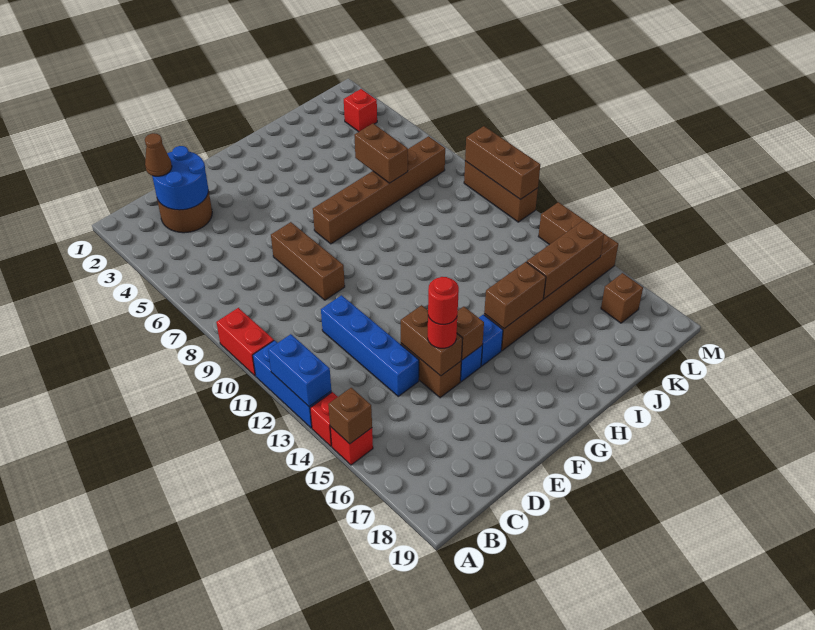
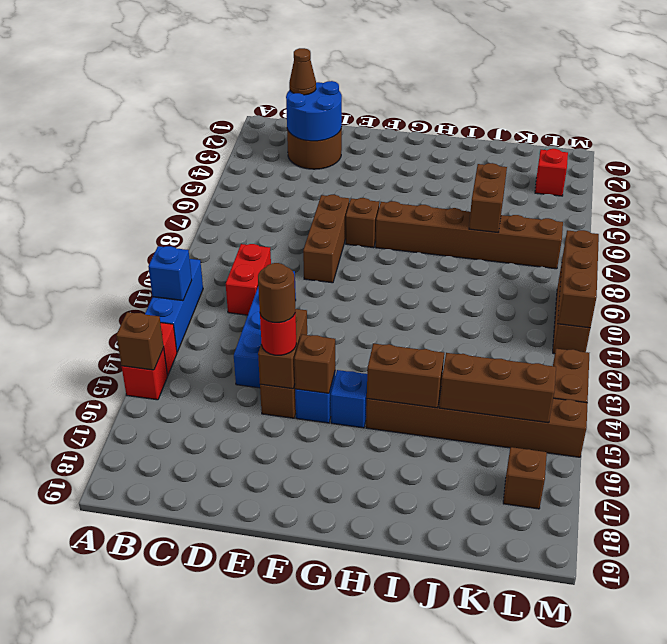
red 1x2 brick [216,308,274,376] -> red 1x2 brick moved to [226,244,271,315]
blue 1x2 brick [268,334,331,407] -> blue 1x1 brick [148,246,192,301]
red 1x1 round brick [428,277,459,324] -> brown 1x1 round brick [258,263,295,323]
none -> brown 1x1 brick [346,198,379,248]

